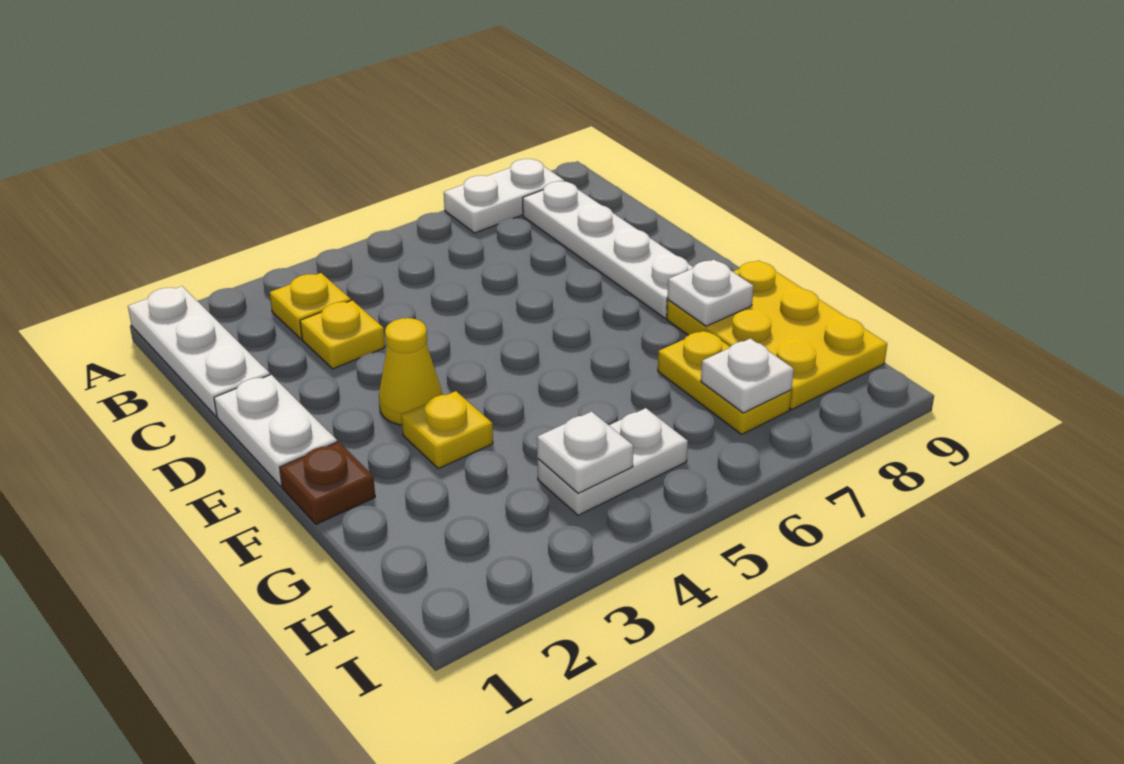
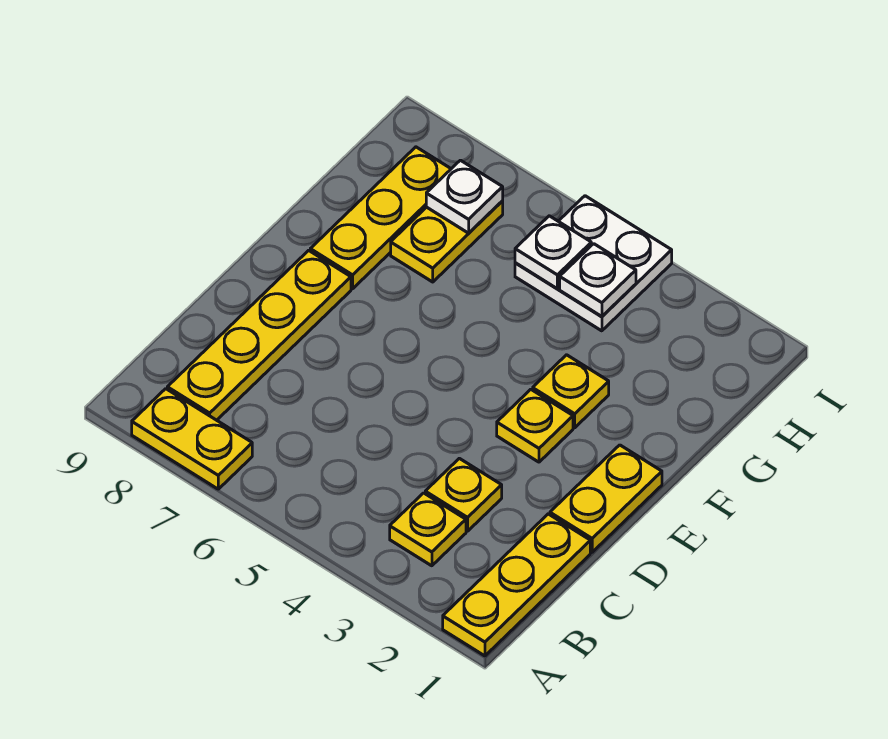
white 1x3 plate [128,286,270,416] -> yellow 1x3 plate [443,514,590,656]
white 1x2 plate [444,159,565,233] -> yellow 1x2 plate [132,389,252,489]
white 1x4 plate [523,181,693,318] -> yellow 1x4 plate [167,250,351,420]
white 1x2 plate [214,375,337,486] -> yellow 1x2 plate [550,445,662,552]
yellow 1x1 cone [379,318,442,425] -> yellow 1x1 plate [497,389,573,462]
brown 1x1 plate [280,442,375,524] -> none
yellow 2x3 plate [667,260,887,409] -> yellow 1x3 plate [310,147,451,289]
white 1x1 plate [667,260,753,326] -> white 1x1 plate moved to [515,216,591,289]
white 1x2 plate [537,408,688,515] -> white 2x2 plate [515,196,672,331]

